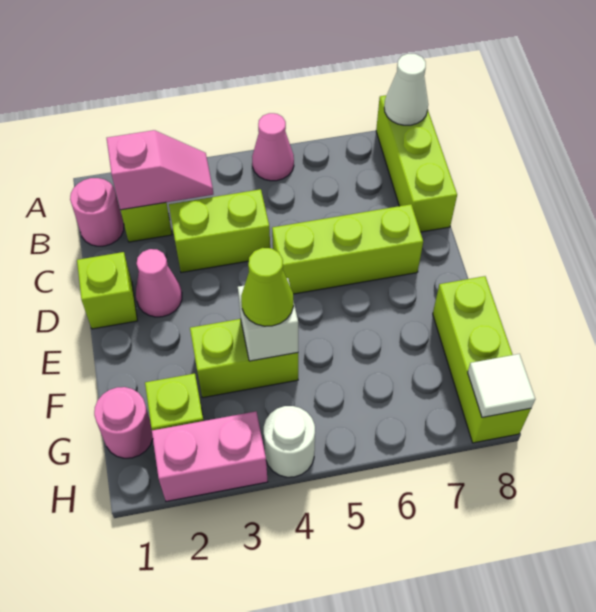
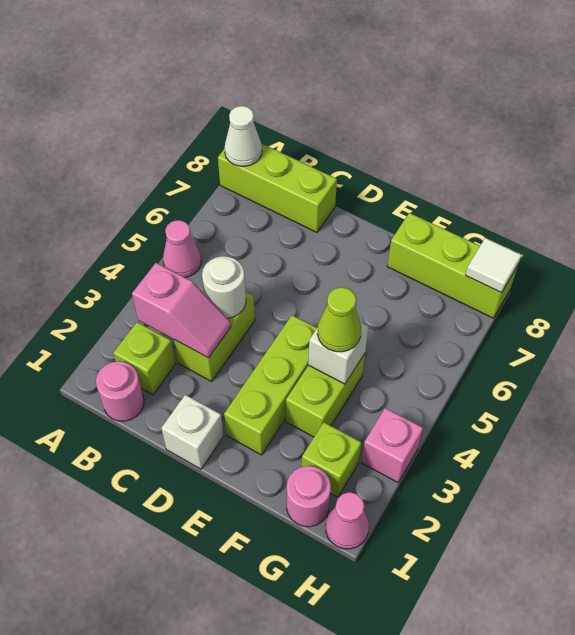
pink 1x2 slope [107,130,213,210] -> pink 1x2 slope turned to [132,263,231,358]
lime 1x1 brick [77,252,137,329] -> white 1x1 brick [161,395,224,469]
pink 1x1 cone [136,249,182,317] -> pink 1x1 cone moved to [326,492,369,549]
lime 1x3 brick [272,204,423,294] -> lime 1x3 brick moved to [224,315,317,455]
pink 1x2 brick [152,411,268,501] -> pink 1x1 brick [361,408,423,482]
white 1x1 round brick [264,406,315,477] -> white 1x1 round brick moved to [202,256,246,318]

